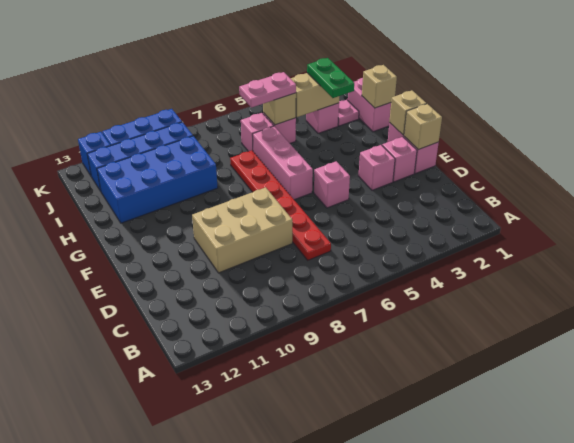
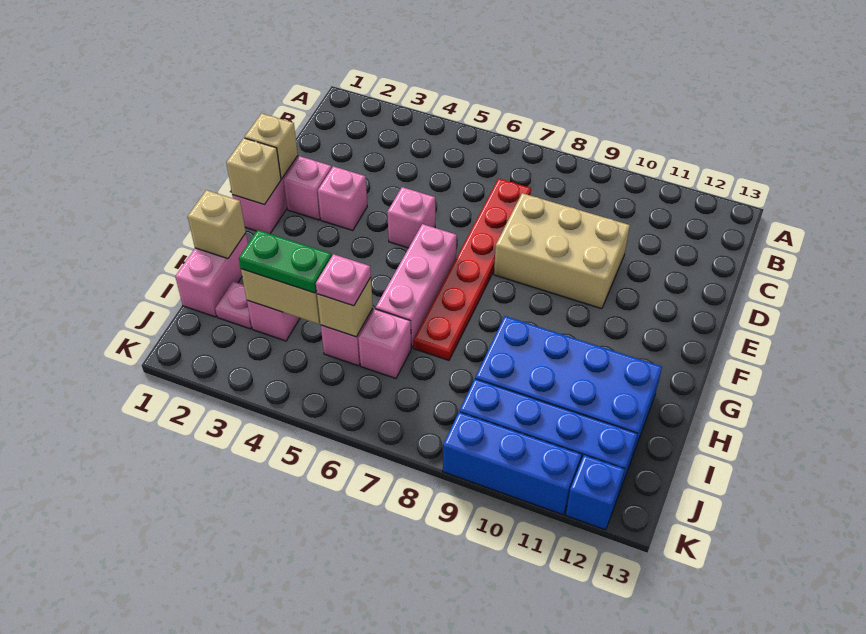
green 1x2 plate [307,58,354,98] -> green 1x2 plate turned to [239,230,332,293]
pink 1x2 plate [239,72,296,108] -> pink 1x1 plate [316,254,371,306]

